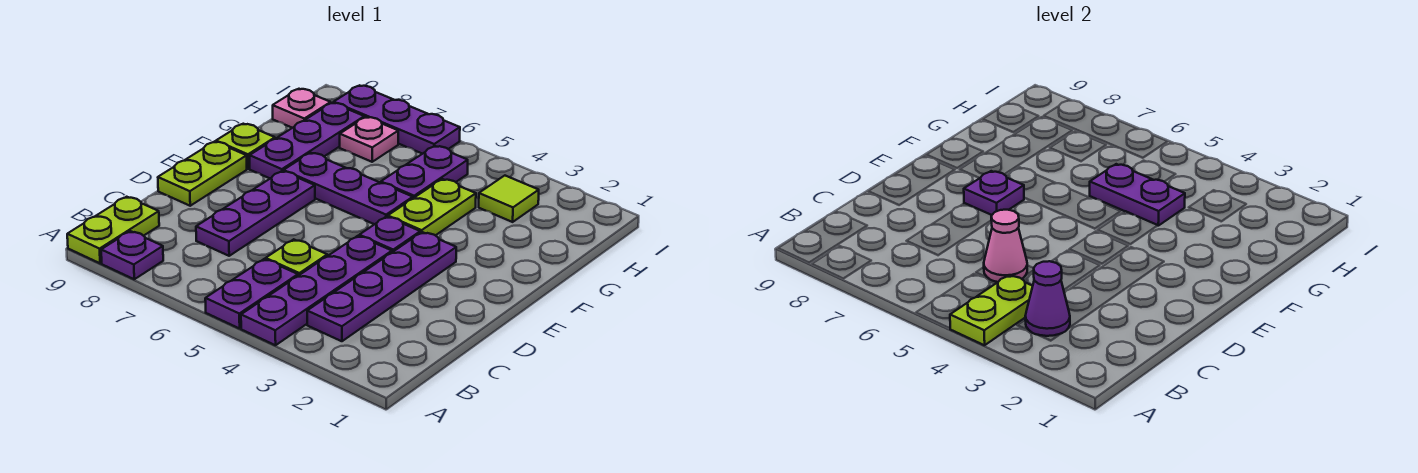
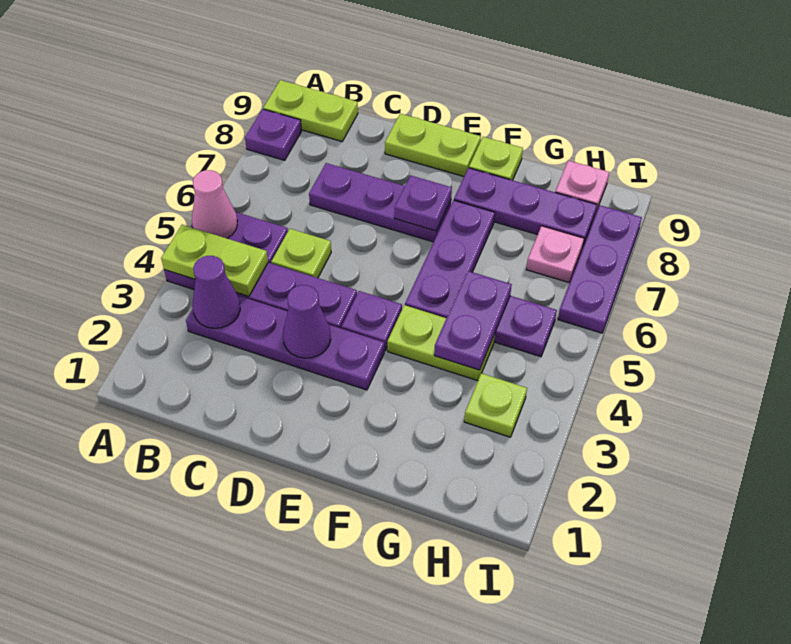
pink 1x1 cone [984,210,1027,282] -> pink 1x1 cone moved to [192,170,237,238]
none -> purple 1x1 cone [283,285,331,358]
lime 1x1 tile [479,176,539,222] -> lime 1x1 plate [464,373,527,437]

